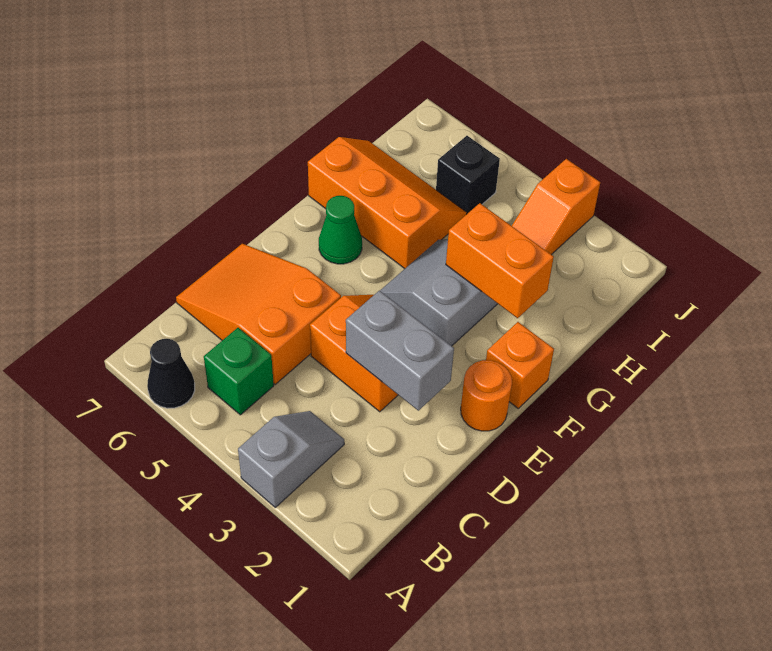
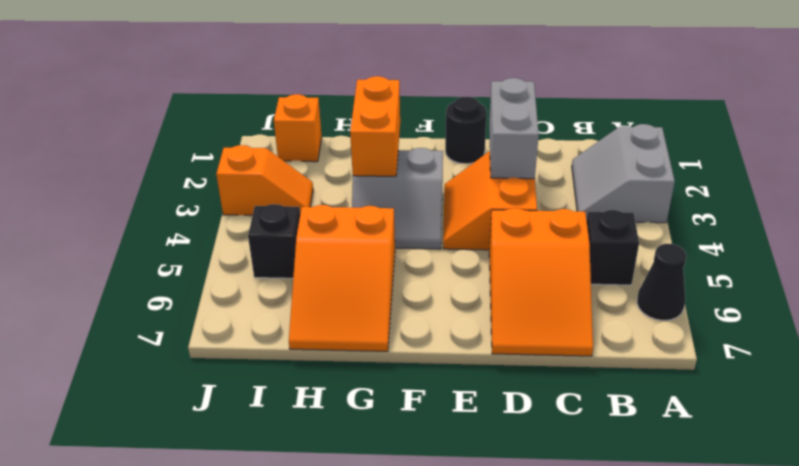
grey 1x2 slope [238,411,344,507] -> grey 2x2 slope [572,124,675,223]
green 1x1 brick [204,328,274,415] -> black 1x1 brick [587,210,639,285]
orange 1x1 round brick [461,360,512,431] -> black 1x1 round brick [445,97,487,163]
orange 1x1 brick [486,322,554,408] -> orange 1x1 brick moved to [274,94,322,162]
green 1x1 cone [319,196,362,264] -> none
orange 2x3 slope [308,137,467,269] -> orange 2x3 slope turned to [289,205,395,351]

